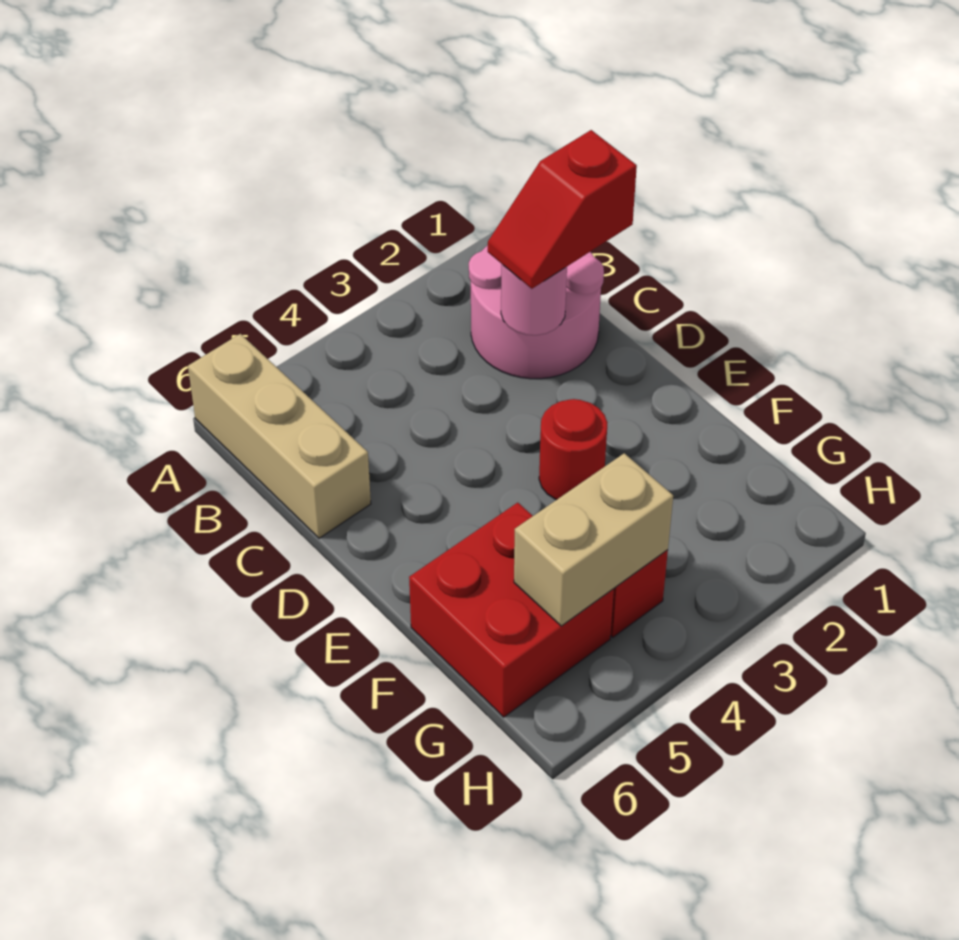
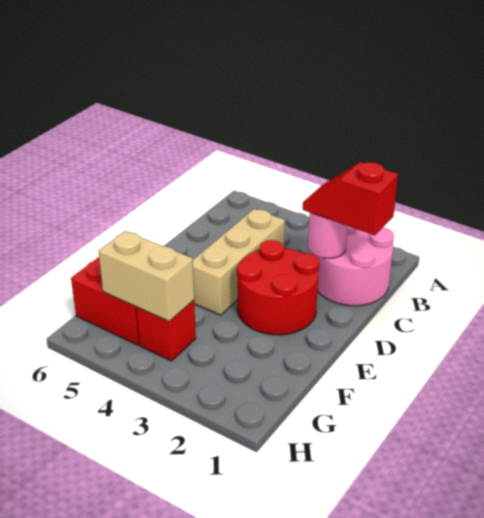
tan 1x3 brick [188,334,371,538] -> tan 1x3 brick moved to [193,209,285,315]
red 1x1 round brick [539,399,607,500] -> red 2x2 round brick [237,240,319,335]

